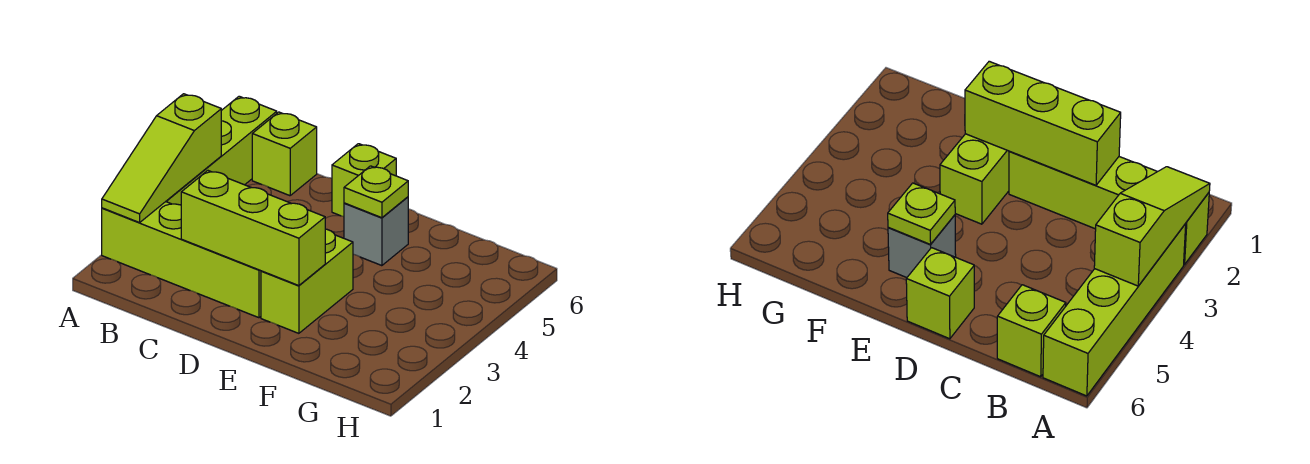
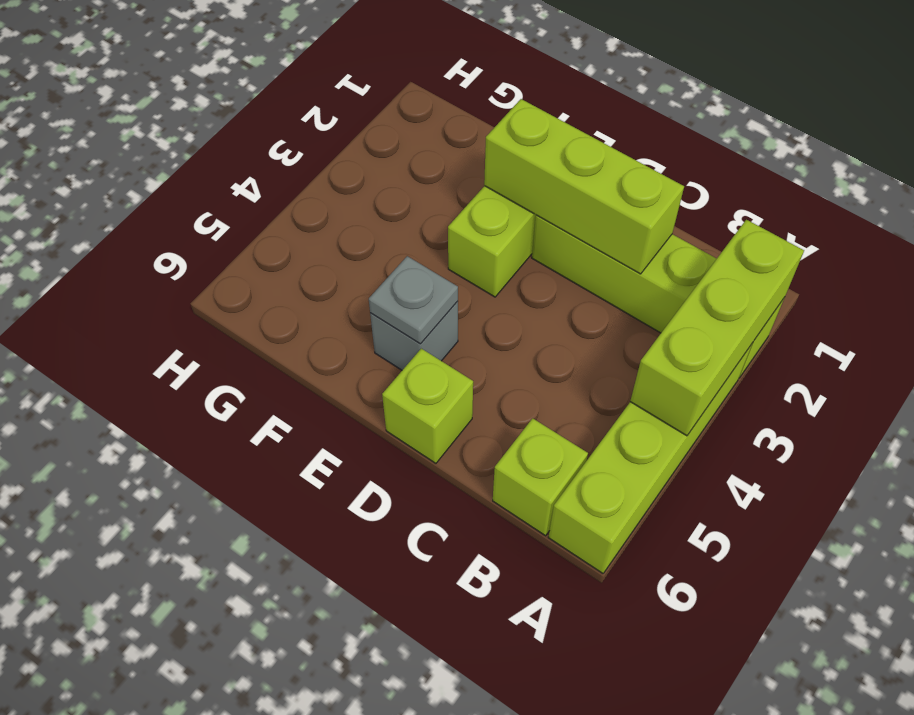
lime 1x3 slope [102,94,221,223] -> lime 1x3 brick [630,220,804,436]
lime 1x1 plate [344,166,408,218] -> grey 1x1 plate [369,256,458,344]

